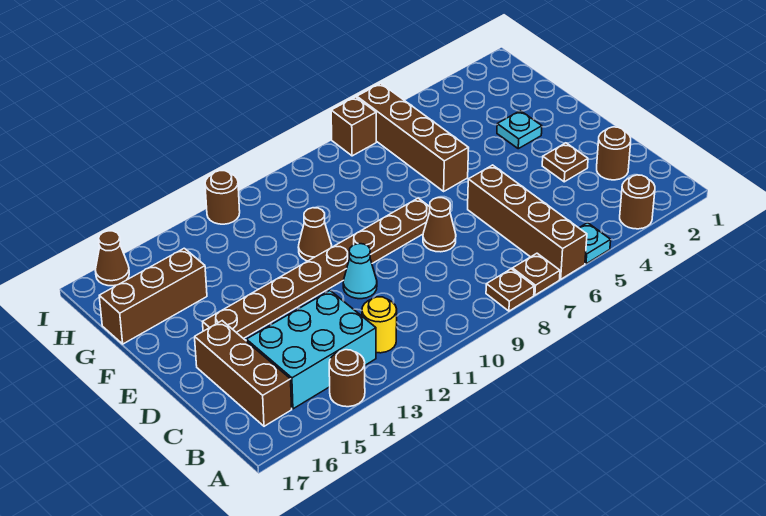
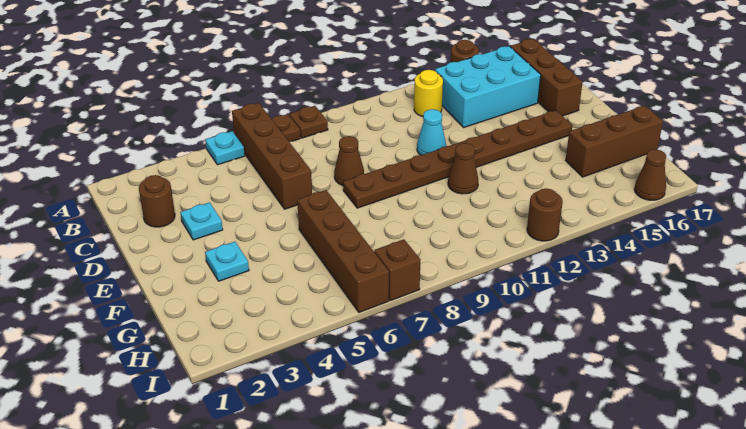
brown 1x1 round brick [620,175,655,229] -> none
brown 1x1 plate [542,143,588,182] -> cyan 1x1 plate [180,202,223,240]

